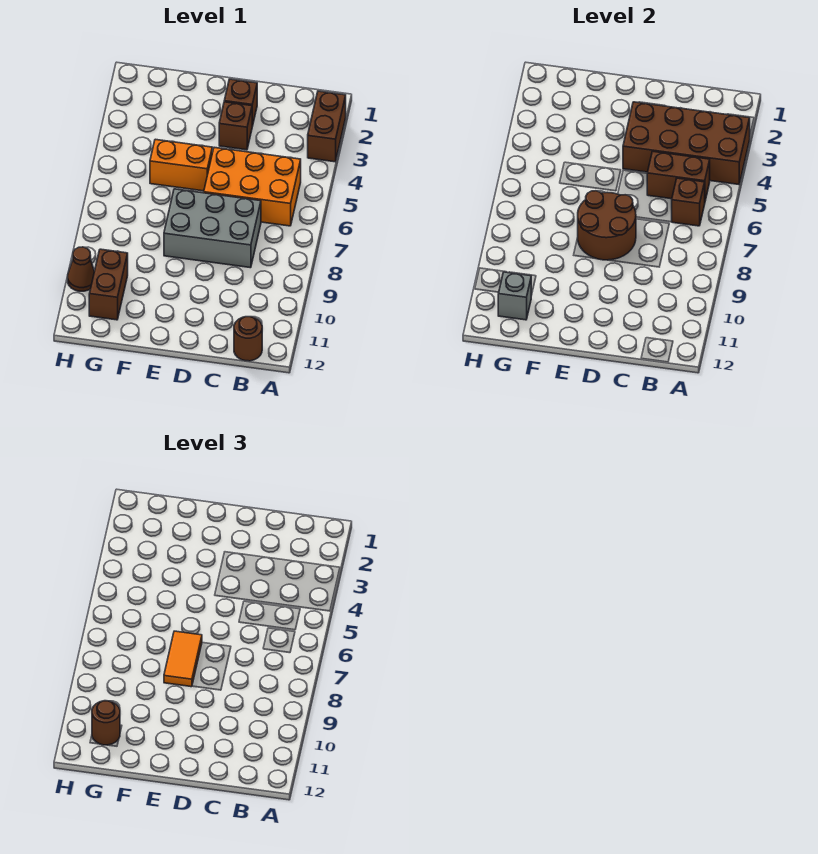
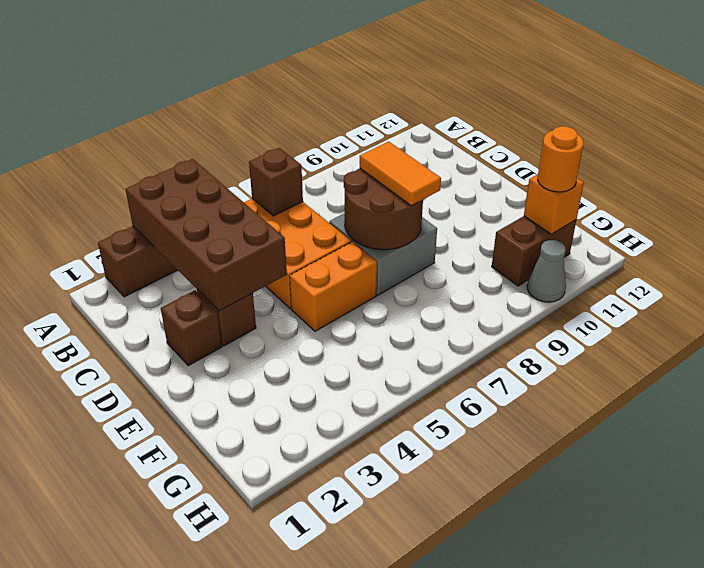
brown 1x2 brick [647,151,710,201] -> none
brown 1x1 round brick [234,317,262,361] -> none
grey 2x3 brick [164,189,261,268] -> grey 2x2 brick [329,213,437,295]
orange 1x2 brick [150,139,212,191] -> orange 1x2 brick turned to [290,242,377,331]
orange 1x2 tile [164,631,202,687] -> orange 1x2 tile turned to [360,141,441,206]
grey 1x1 brick [498,272,531,320] -> orange 1x1 brick [524,174,584,234]
brown 1x1 round brick [92,701,120,745] -> orange 1x1 round brick [538,126,584,192]
brown 1x1 cone [68,247,95,291] -> grey 1x1 cone [527,240,566,302]

